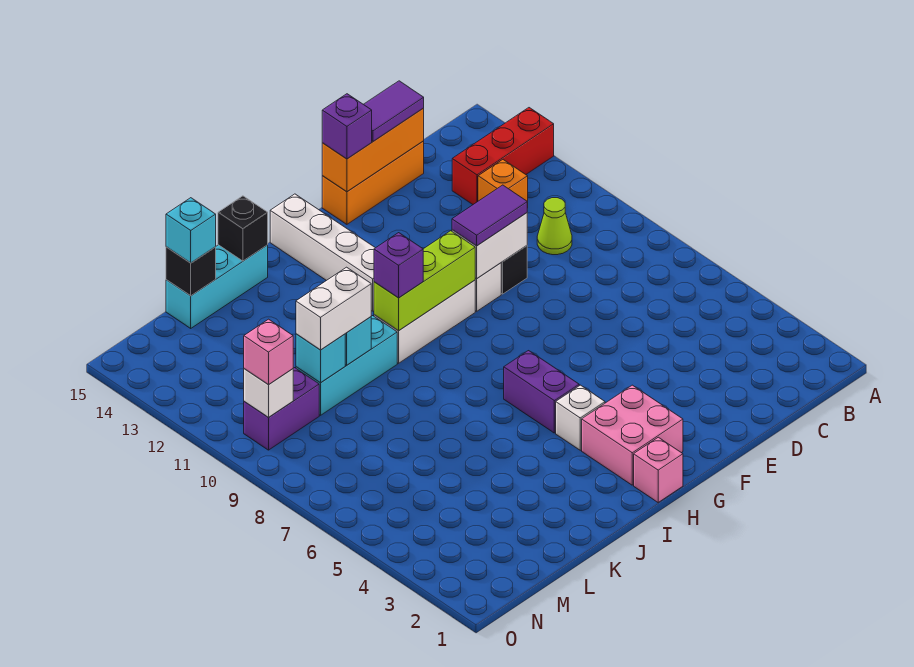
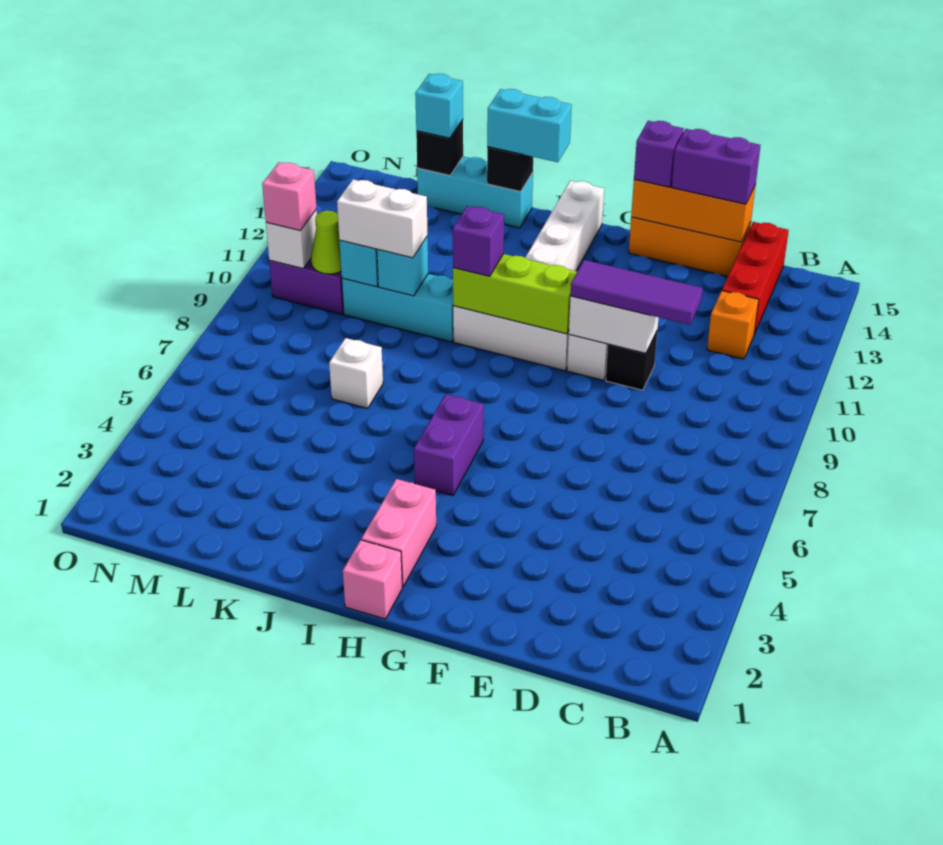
red 1x3 brick [452,108,554,204] -> red 1x3 brick turned to [722,222,789,334]
lime 1x1 cone [537,198,572,255] -> lime 1x1 cone moved to [311,211,341,274]
purple 1x2 tile [364,81,424,141] -> purple 1x2 brick [672,129,761,204]
purple 1x2 tile [452,185,527,246] -> purple 1x3 tile [570,260,703,325]
pink 2x2 brick [582,385,683,485] -> pink 1x2 brick [361,479,436,587]
white 1x1 brick [556,385,605,450] -> white 1x1 brick moved to [329,338,383,408]
none -> cyan 1x2 brick [487,89,572,162]

